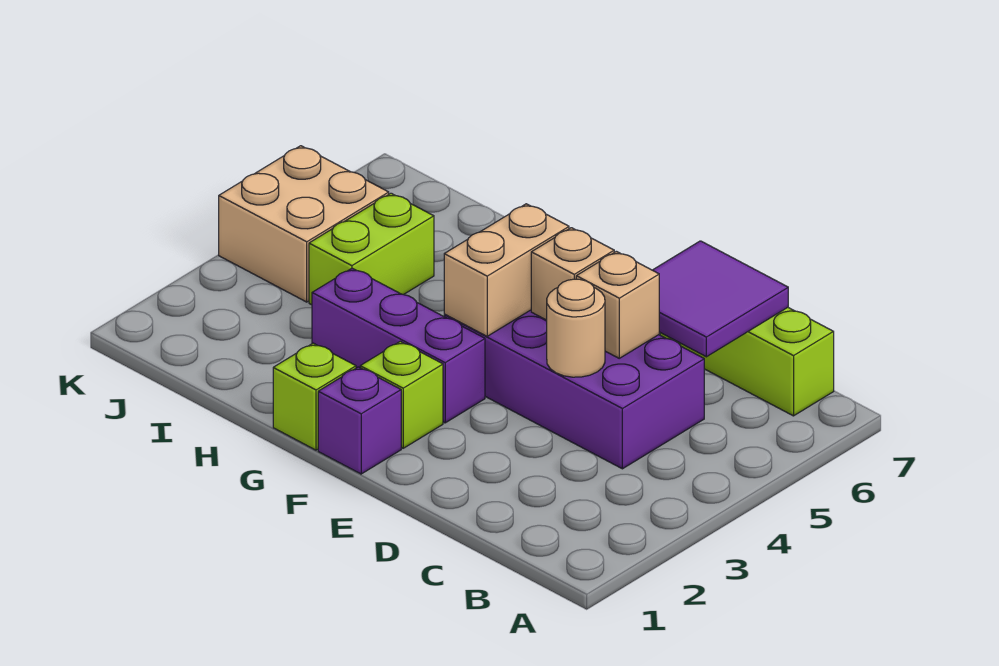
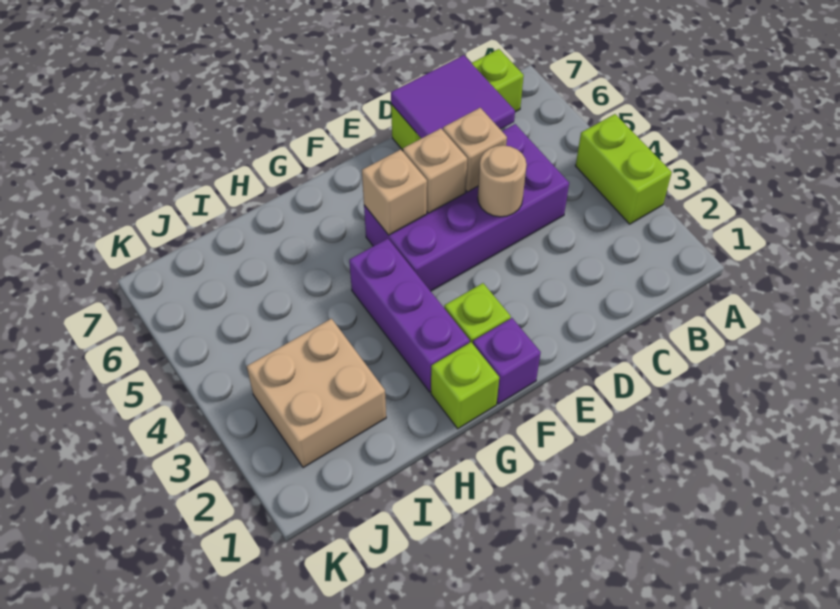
purple 1x3 brick [312,268,485,423] -> purple 1x3 brick turned to [349,239,470,392]
tan 1x2 brick [444,204,569,336] -> tan 1x1 brick [362,149,427,235]
lime 1x2 brick [309,193,434,305] -> lime 1x2 brick moved to [576,114,672,224]
tan 2x2 brick [219,146,389,302] -> tan 2x2 brick moved to [247,319,386,468]

